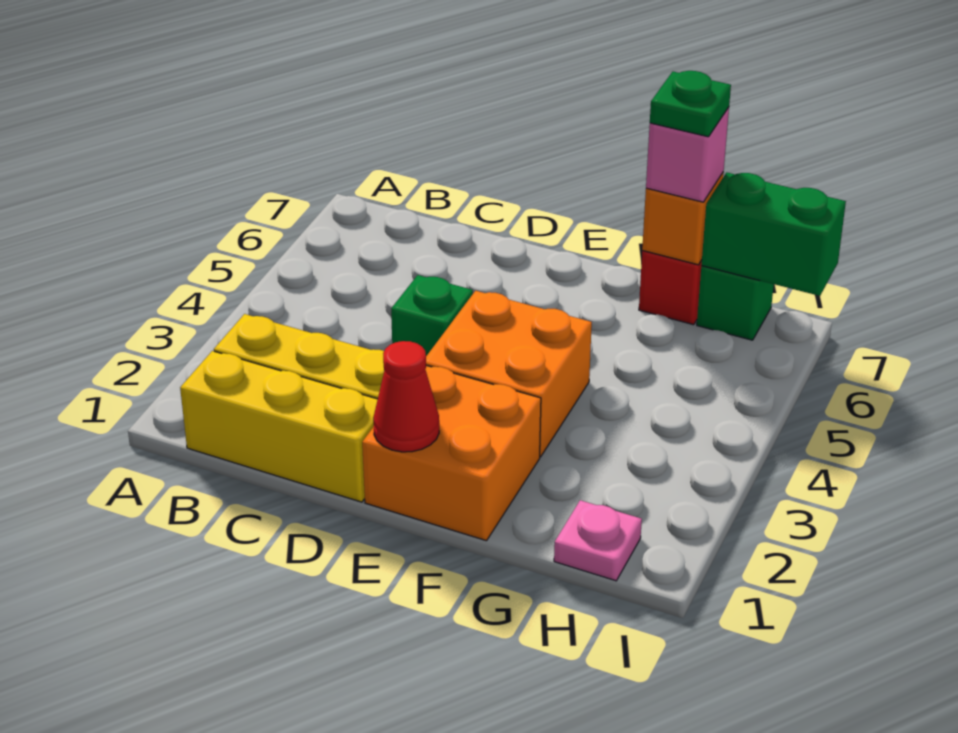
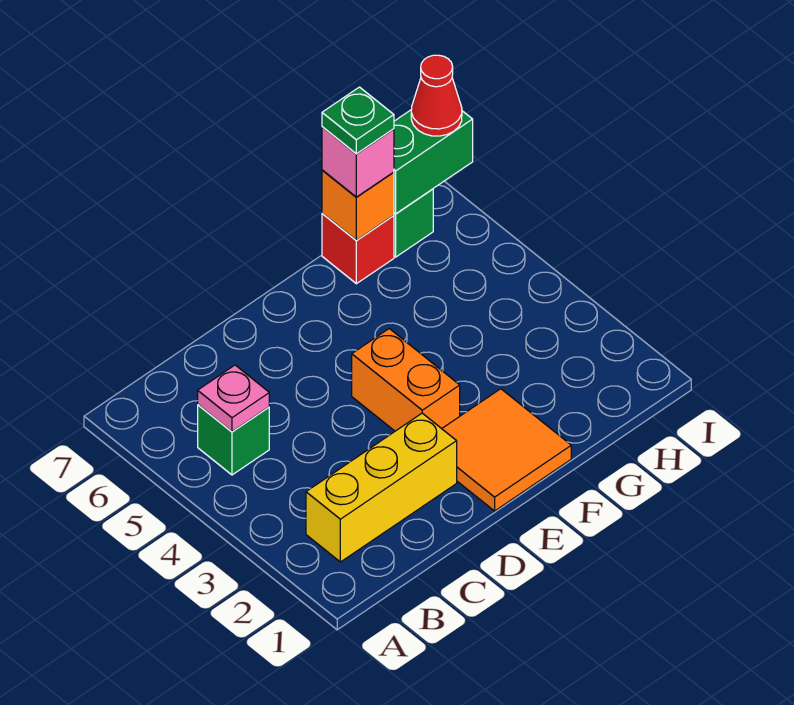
yellow 1x3 brick [180,351,378,502] -> none
green 1x1 brick [391,275,473,356] -> green 1x1 brick moved to [198,405,269,475]
orange 2x2 brick [362,366,541,541] -> orange 2x2 tile [442,389,571,511]
red 1x1 cone [373,341,439,452] -> red 1x1 cone moved to [411,55,462,136]
orange 2x2 brick [426,291,592,457] -> orange 1x2 brick [352,329,460,431]
pink 1x1 plate [554,500,642,581] -> pink 1x1 plate moved to [198,365,269,432]

